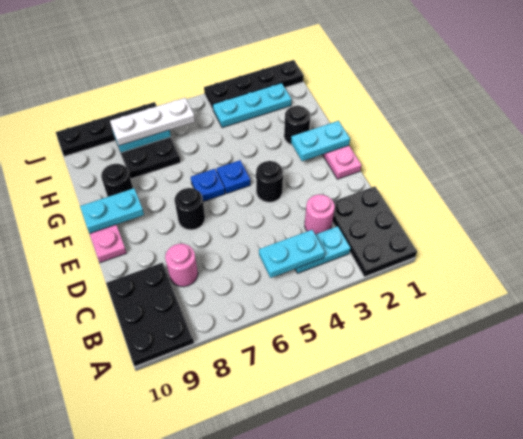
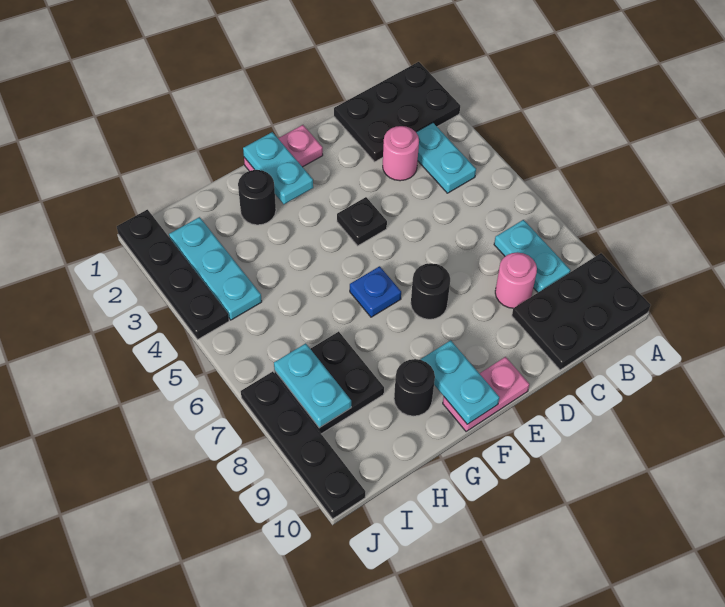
cyan 1x2 plate [259,230,325,278] -> cyan 1x2 plate moved to [494,220,571,292]
black 1x1 round brick [256,161,283,202] -> black 1x1 plate [337,197,387,246]
blue 1x1 plate [216,160,251,194] -> none
white 1x3 plate [110,98,195,146] -> none

